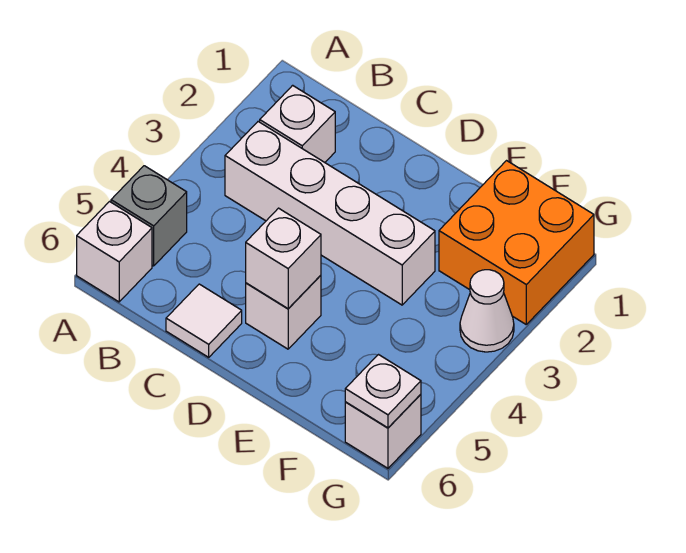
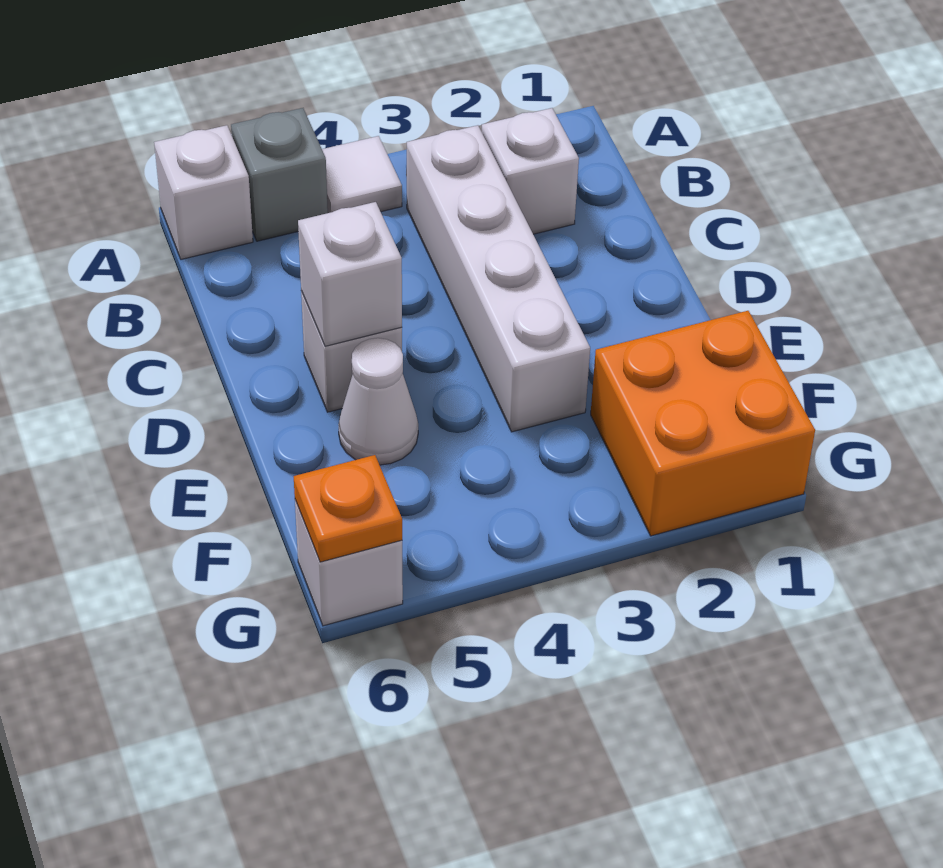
white 1x1 tile [166,284,242,357] -> white 1x1 tile moved to [322,136,402,213]
white 1x1 cone [460,270,514,352] -> white 1x1 cone moved to [338,338,418,465]
white 1x1 plate [345,355,421,428] -> orange 1x1 plate [294,455,402,562]

